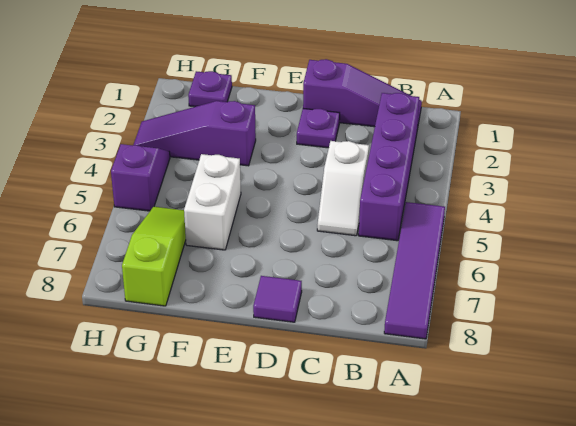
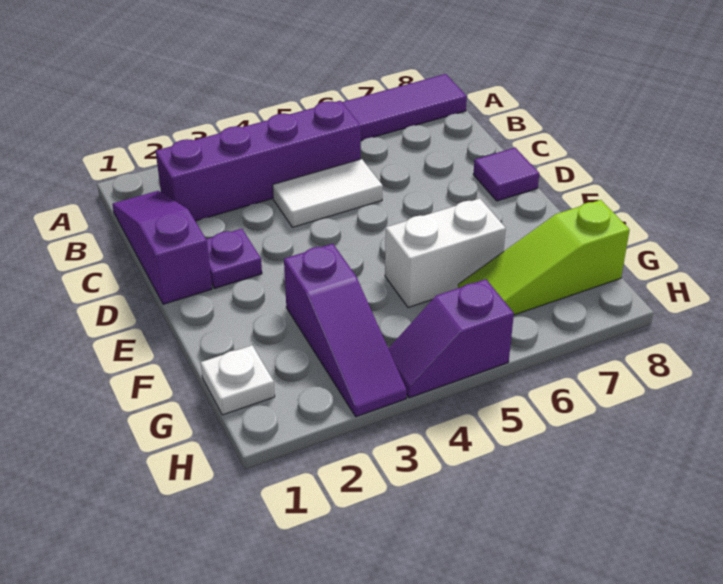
white 1x2 slope [317,141,369,236] -> white 1x2 tile [273,159,383,227]
purple 1x1 plate [188,71,232,107] -> white 1x1 plate [201,345,275,415]

